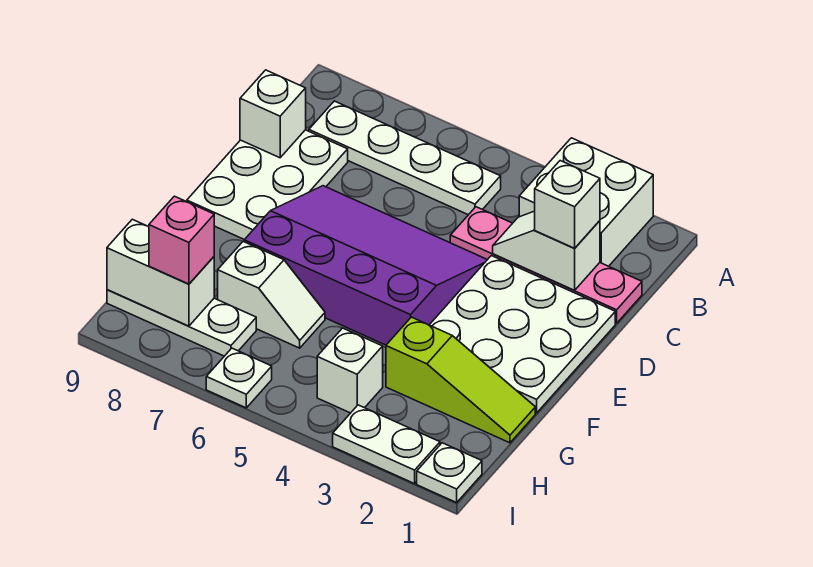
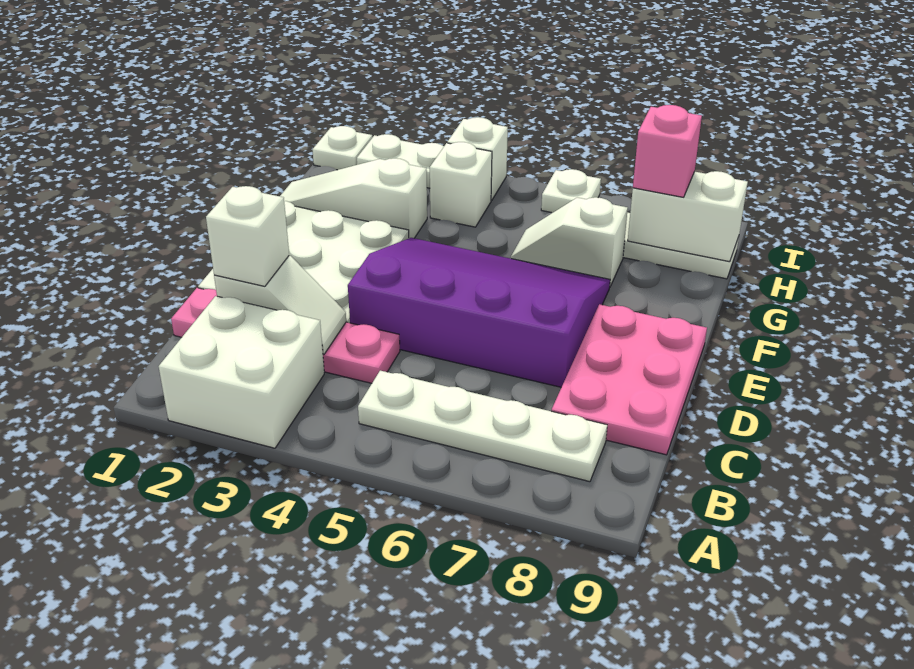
white 2x3 plate [187,130,348,240] -> pink 2x3 plate [552,304,707,455]
white 1x1 brick [240,70,306,158] -> white 1x1 brick moved to [447,117,508,201]
purple 3x4 slope [244,186,487,345] -> purple 3x4 slope turned to [348,238,610,387]
lime 1x3 slope [386,317,535,443] -> white 1x3 slope [280,158,427,238]

